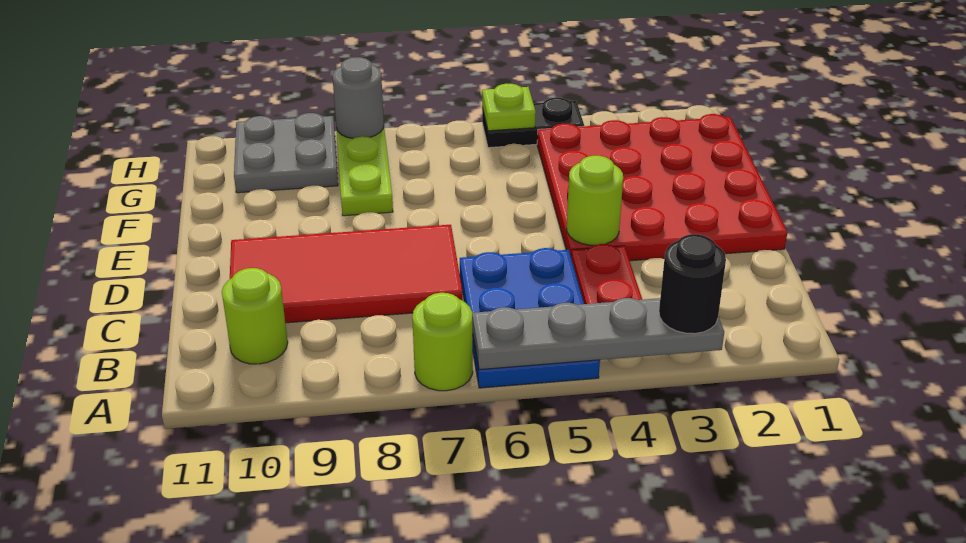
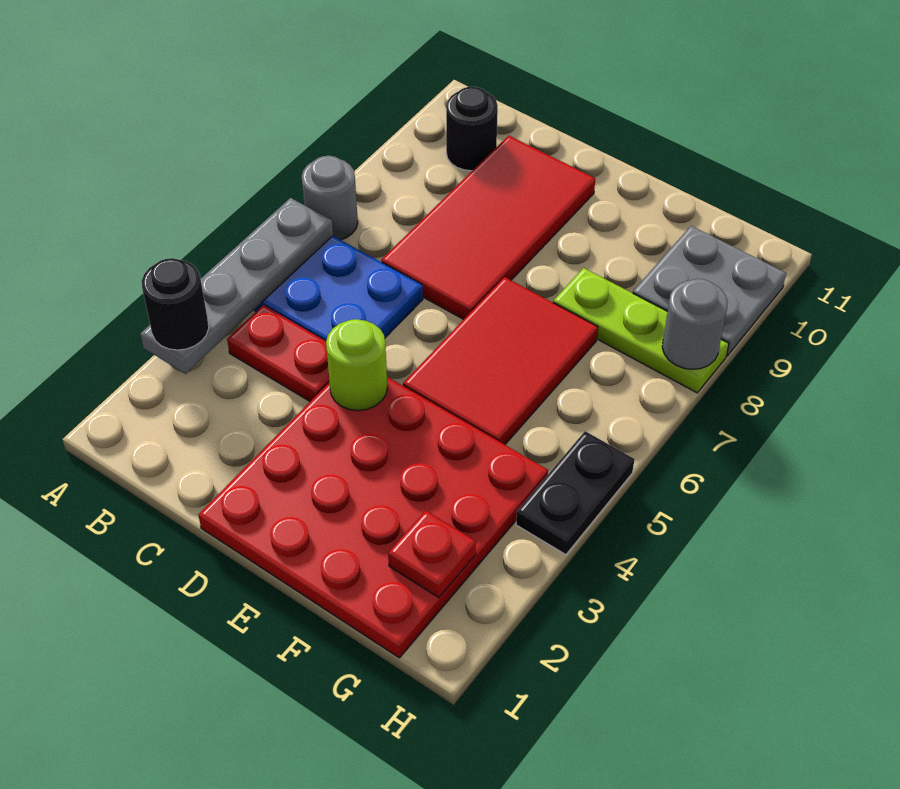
lime 1x1 round brick [412,293,473,391] -> grey 1x1 round brick [302,156,358,240]
lime 1x1 round brick [222,268,288,364] -> black 1x1 round brick [446,87,498,171]
none -> red 2x3 tile [403,277,598,445]
none -> red 1x1 plate [388,511,476,598]
lime 1x1 plate [482,84,536,131] -> none

